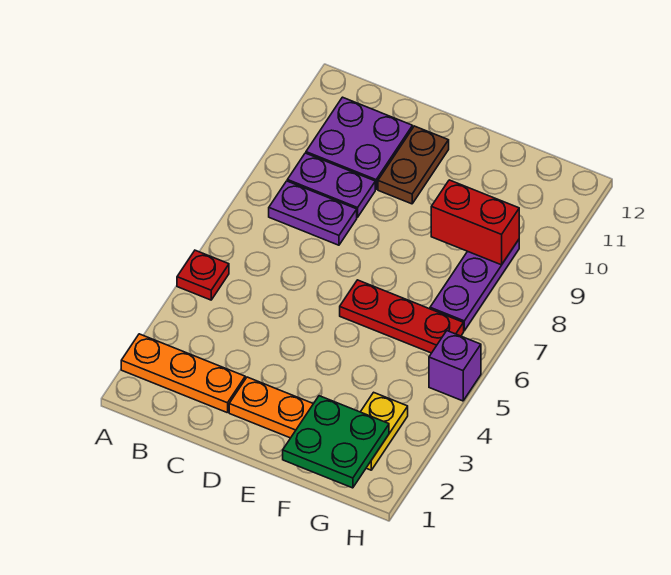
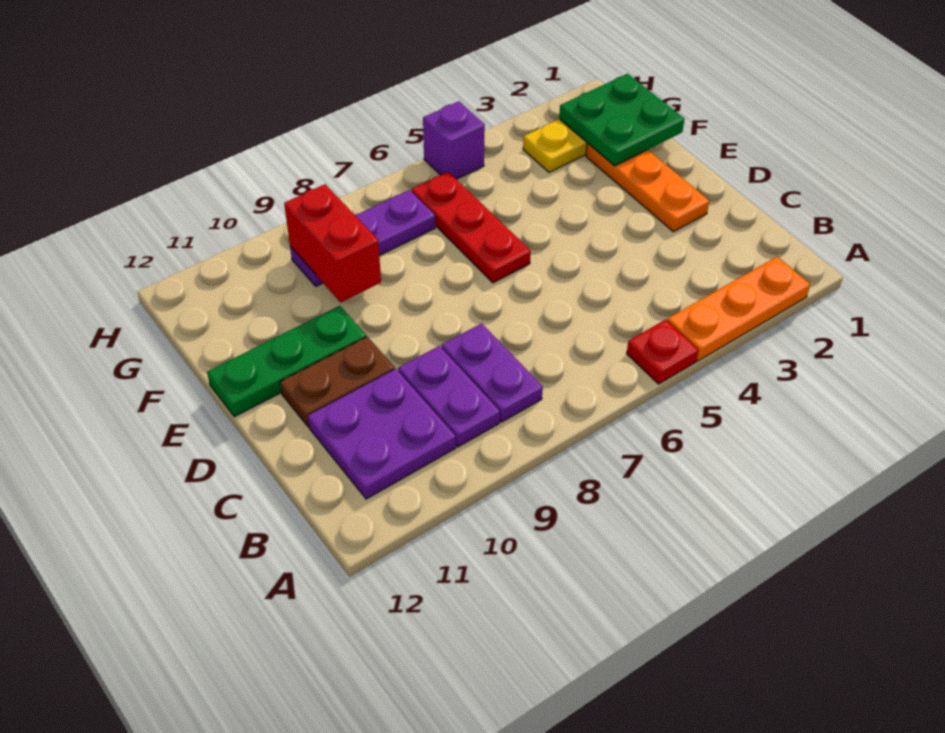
orange 1x3 plate [121,334,245,413] -> orange 1x3 plate turned to [667,257,810,361]
none -> green 1x3 plate [207,306,366,417]

